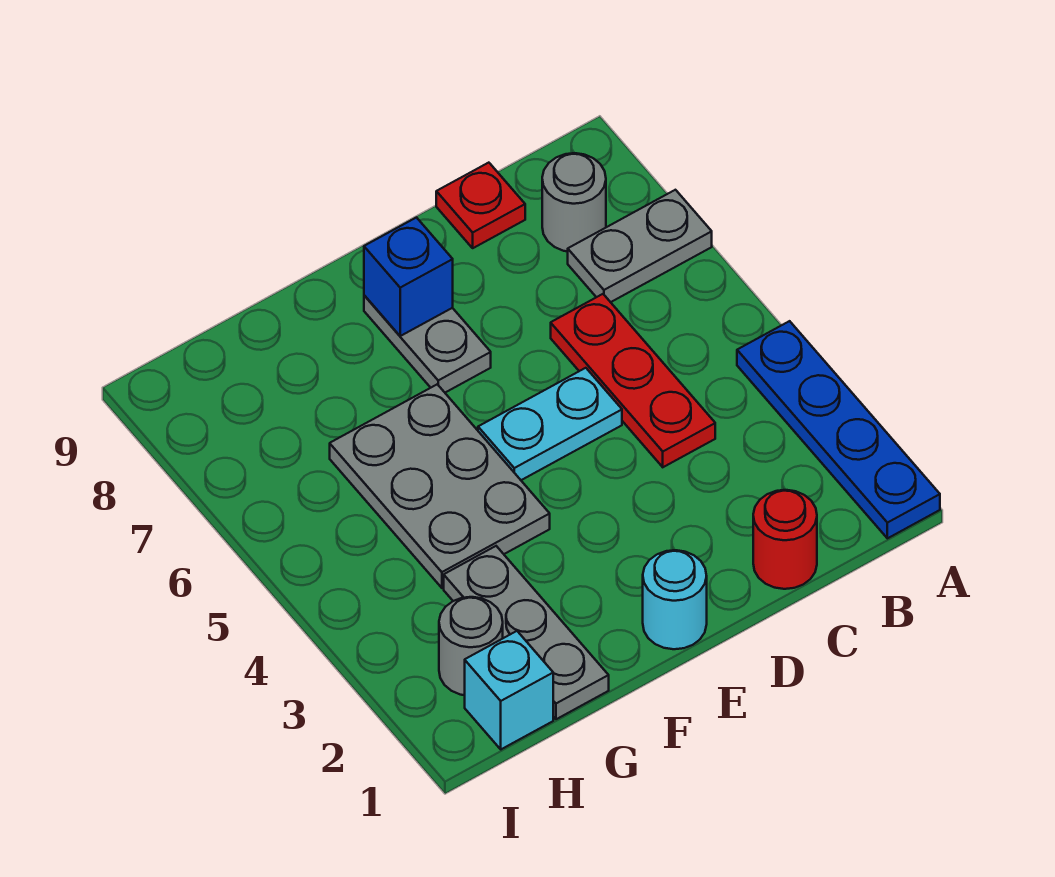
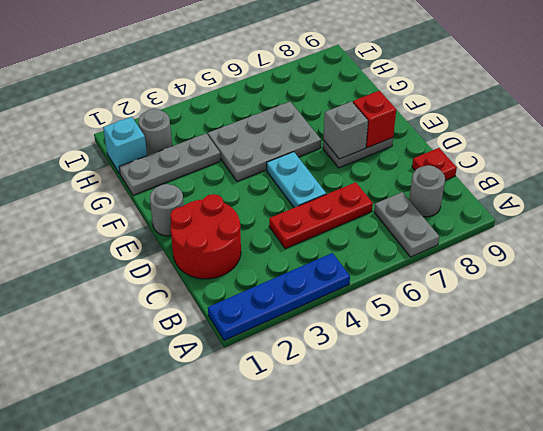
red 1x1 round brick [753,490,817,589] -> red 2x2 round brick [170,194,241,279]
cyan 1x1 round brick [643,550,707,649] -> grey 1x1 round brick [150,184,184,236]
none -> grey 1x1 brick [323,101,368,159]
blue 1x1 brick [364,218,453,336] -> red 1x1 brick [353,91,396,148]

